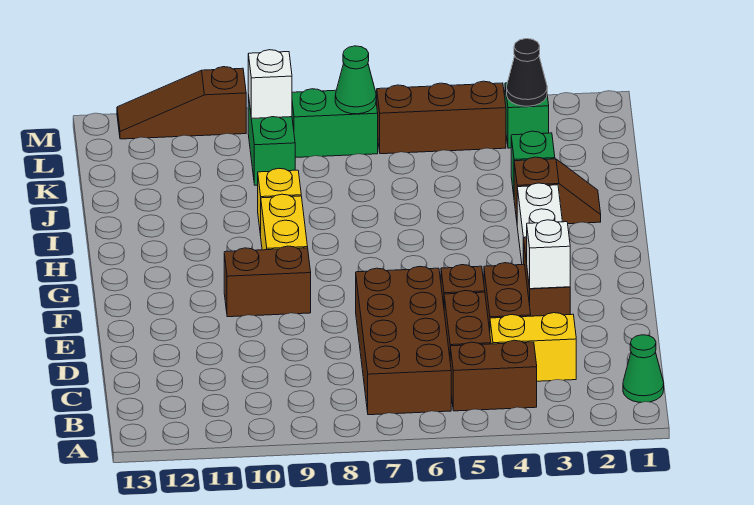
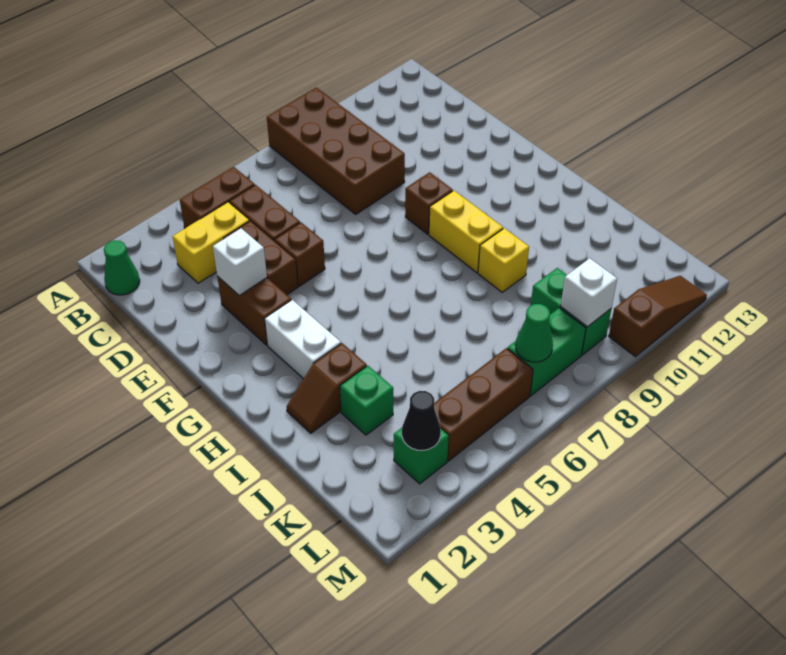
brown 2x4 brick [356,266,451,415] -> brown 2x4 brick moved to [267,87,405,214]
brown 1x2 brick [224,246,311,317] -> brown 1x1 brick [405,172,453,234]

